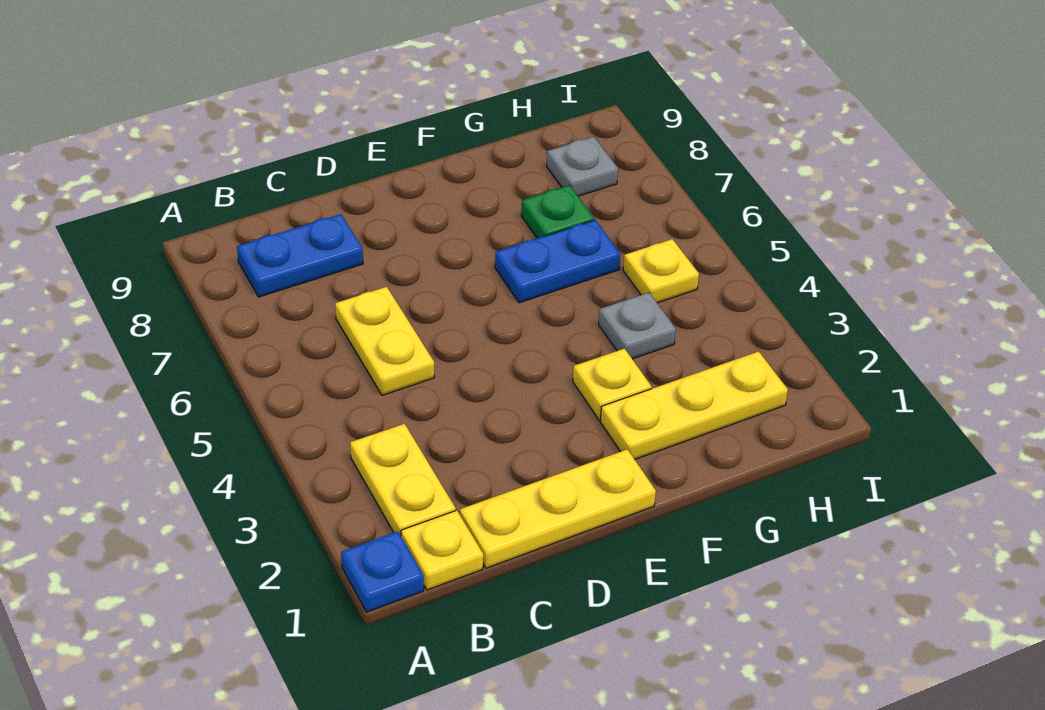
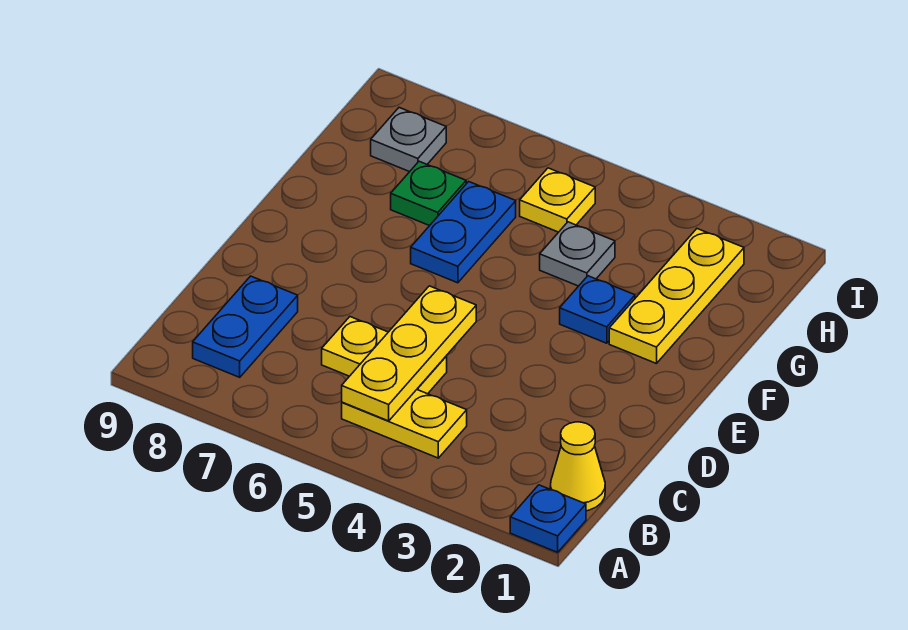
yellow 1x1 plate [401,510,483,590] -> yellow 1x1 cone [550,422,605,511]
yellow 1x2 plate [350,424,456,535] -> yellow 1x2 plate moved to [342,390,467,458]
yellow 1x3 plate [460,449,656,568] -> yellow 1x3 plate moved to [342,286,476,421]
yellow 1x1 plate [573,349,652,420] -> blue 1x1 plate [560,276,635,343]

